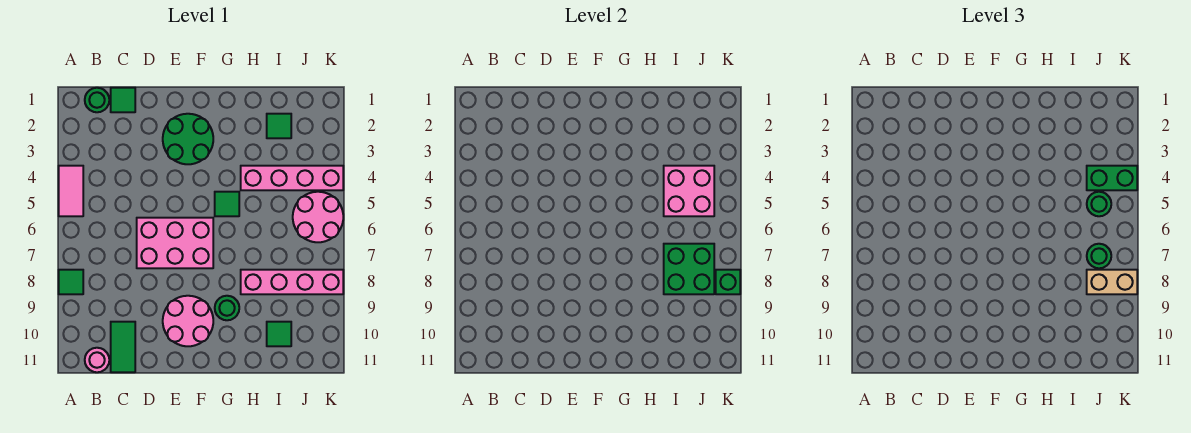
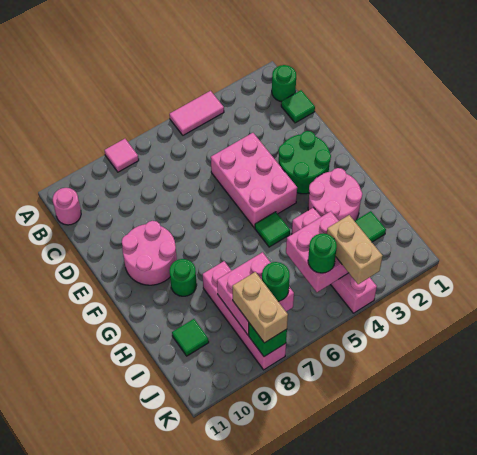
green 1x1 tile [59,270,83,294] -> pink 1x1 tile [104,139,139,172]
green 1x2 tile [111,322,135,372] -> none
pink 2x3 brick [137,218,213,268] -> pink 2x3 brick moved to [211,133,297,228]
green 2x2 brick [664,244,714,294] -> pink 2x2 brick [217,252,294,335]
green 1x2 brick [1087,166,1137,190] -> tan 1x2 brick [327,215,383,284]
pink 2x2 round brick [293,192,343,242] -> pink 2x2 round brick moved to [308,168,362,221]

